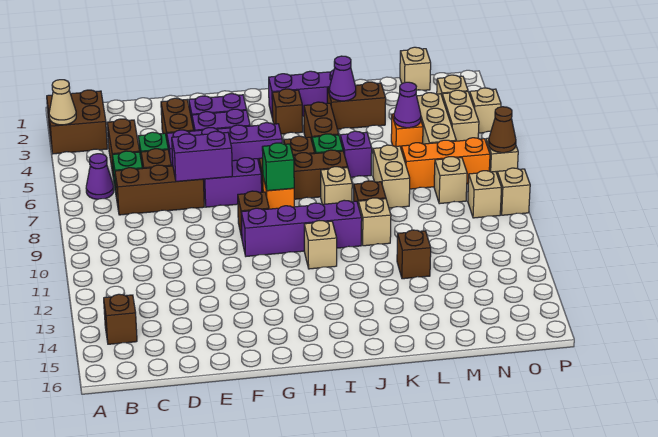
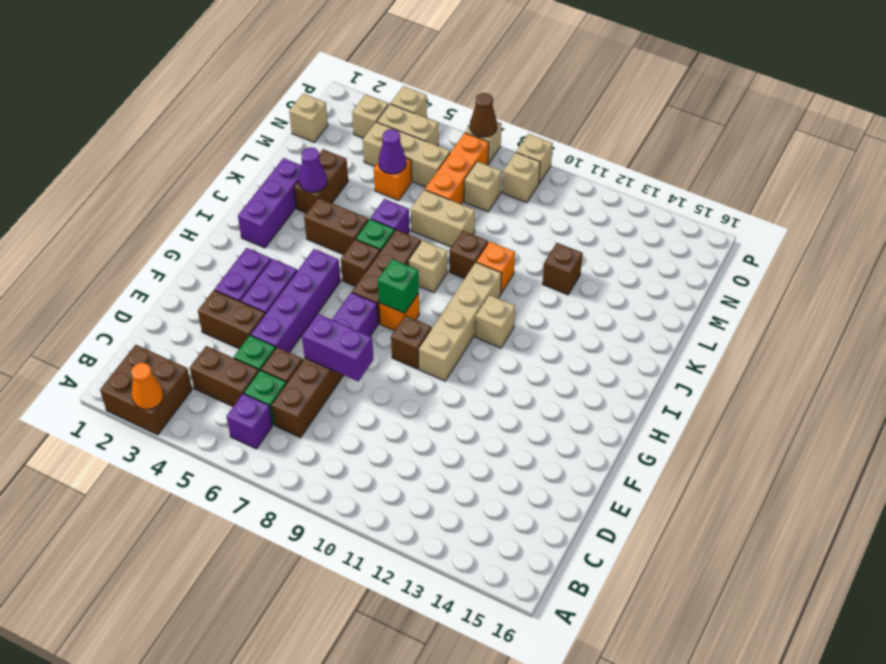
tan 1x1 cone [49,80,76,125] -> orange 1x1 cone [131,363,163,409]
purple 1x1 cone [86,154,114,199] -> purple 1x1 brick [227,394,272,449]
brown 1x1 brick [104,294,137,344] -> none
purple 1x2 brick [172,131,232,181] -> purple 1x2 brick turned to [302,314,373,381]
purple 1x4 brick [241,200,362,256] -> tan 1x4 brick [419,262,502,381]
brown 1x1 brick [272,89,303,134] -> none
tan 1x1 brick [358,198,391,246] -> orange 1x1 brick [476,241,515,293]

